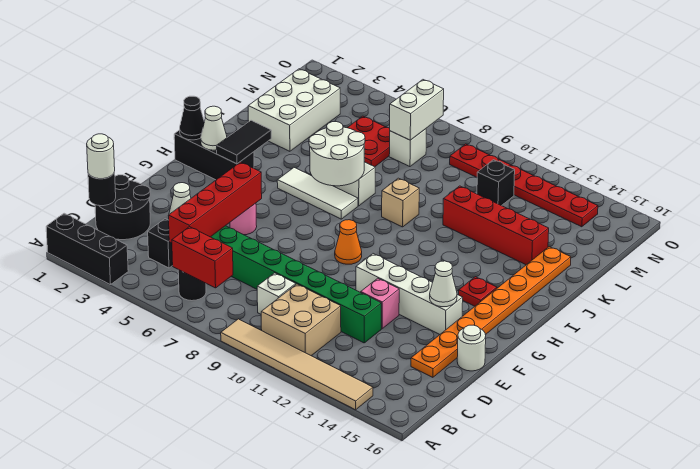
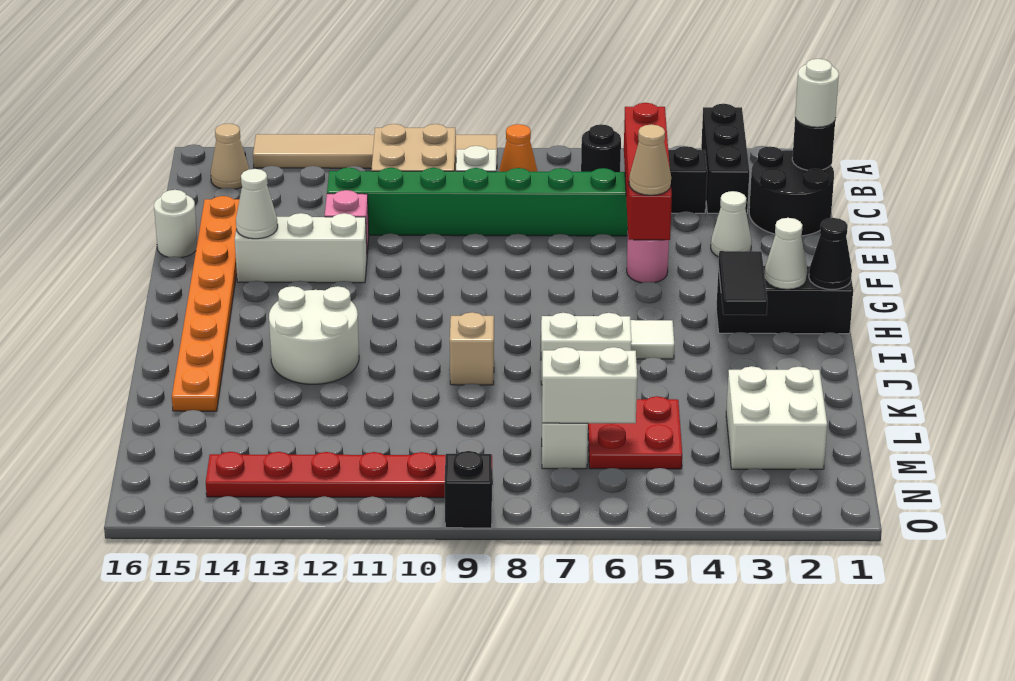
black 1x3 brick [46,213,128,285] -> black 1x3 brick turned to [701,104,749,213]
red 1x2 brick [172,227,233,288] -> none
none -> tan 1x1 cone [211,123,249,189]
none -> tan 1x1 cone [629,124,671,195]
white 1x4 brick [356,254,463,334] -> white 1x3 brick [235,213,367,283]
orange 1x1 cone [335,220,362,264] -> orange 1x1 cone moved to [499,124,537,172]
red 1x1 plate [459,277,497,306] -> none
white 2x2 round brick [309,121,365,186] -> white 2x2 round brick moved to [269,286,359,384]
white 2x3 brick [248,69,340,151] -> white 2x2 brick [726,366,827,469]
red 1x4 brick [443,186,549,265] -> none
white 1x2 brick [390,80,444,140] -> white 1x2 brick turned to [542,347,637,423]
black 1x1 brick [477,160,515,206] -> black 1x1 brick moved to [445,451,492,528]

